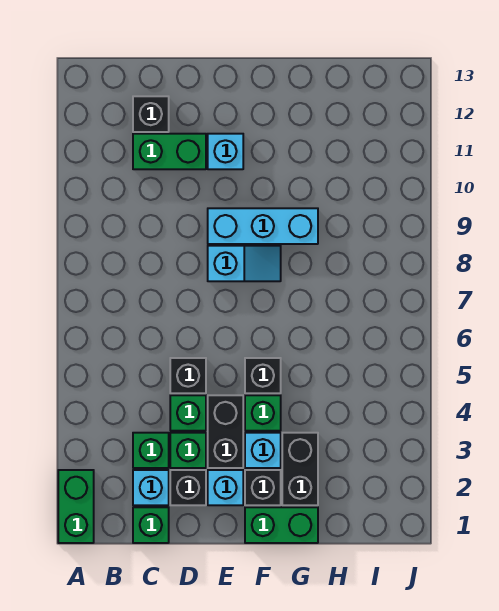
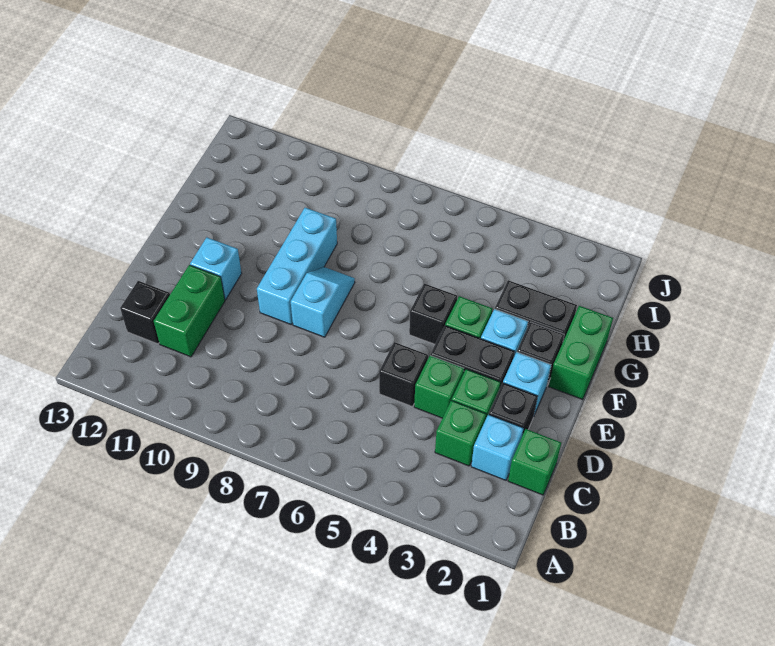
green 1x2 brick [58,470,94,543] -> none

